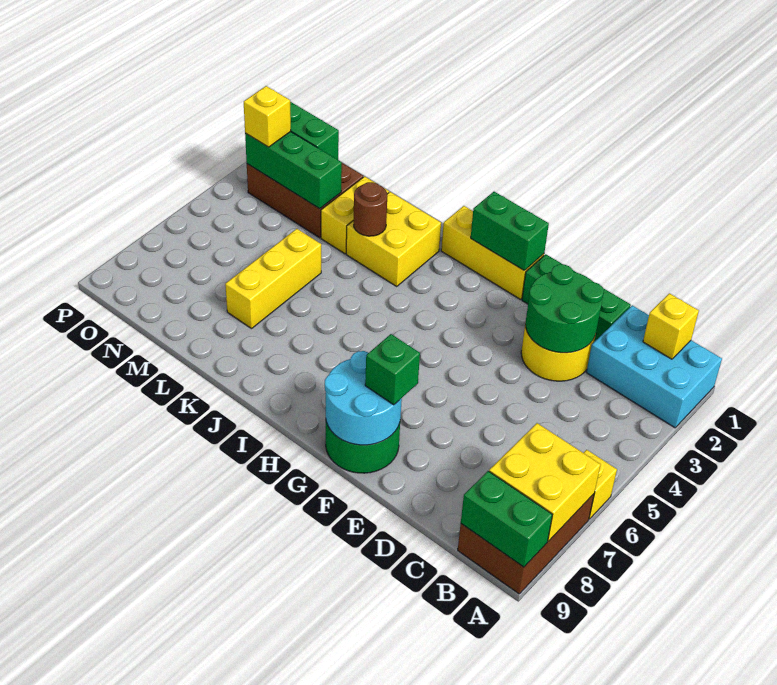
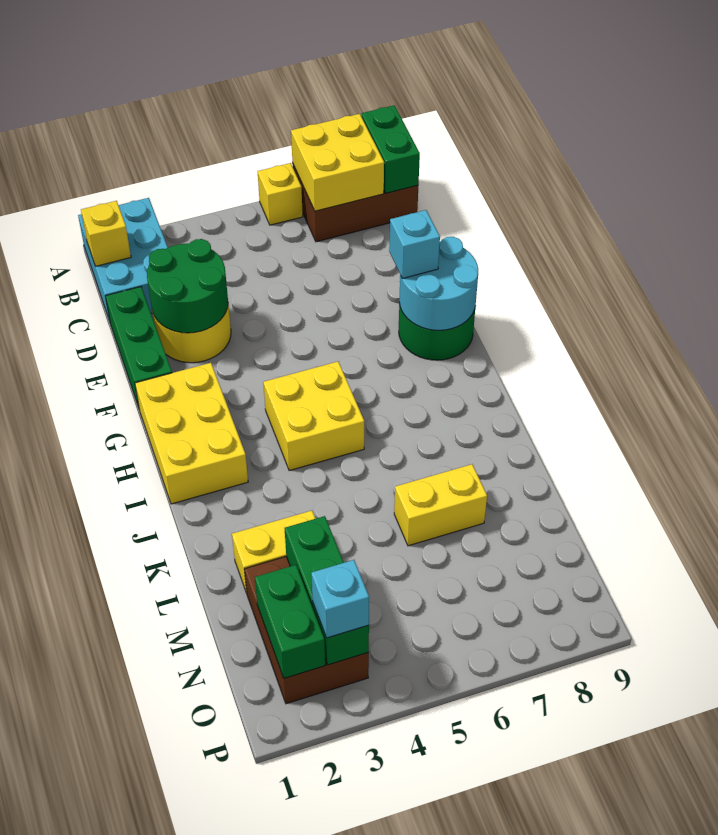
green 1x1 brick [365,334,420,405] -> cyan 1x1 brick [389,210,440,279]
yellow 1x3 brick [441,206,544,299] -> yellow 2x3 brick [135,363,248,504]
green 1x2 brick [471,192,549,271] -> none
yellow 2x2 brick [346,192,441,286] -> yellow 2x2 brick moved to [263,362,364,471]
brown 1x1 round brick [354,182,387,236] -> none
yellow 1x3 brick [225,229,321,329] -> yellow 1x2 brick [394,464,487,546]
yellow 1x1 brick [244,86,291,147] -> cyan 1x1 brick [311,560,369,638]

